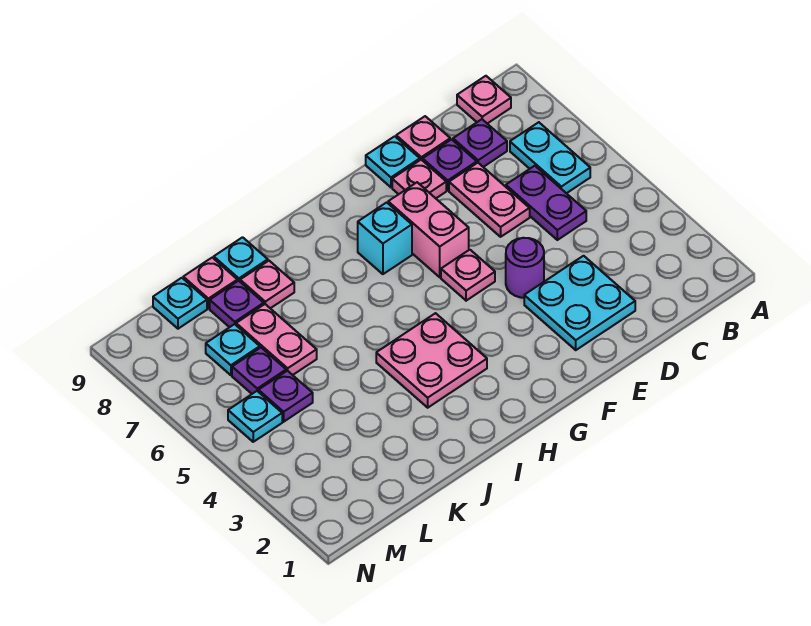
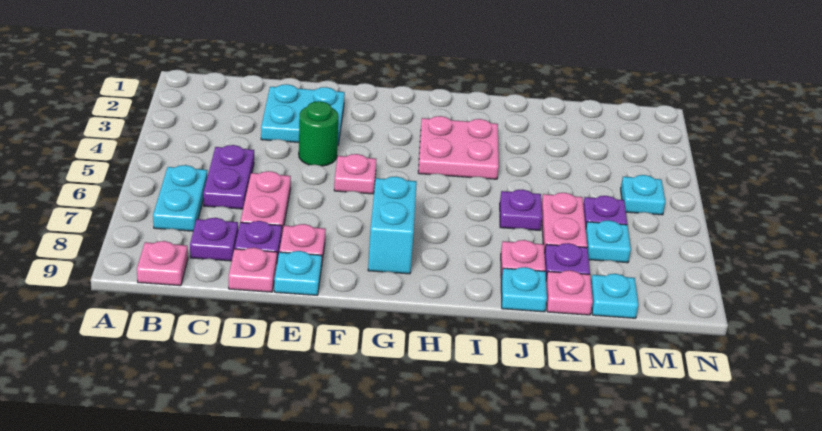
purple 1x1 round brick [506,238,544,298] -> green 1x1 round brick [299,101,339,166]
pink 1x2 brick [388,182,469,277] -> none
cyan 1x1 brick [358,202,412,274] -> cyan 1x2 brick [368,176,417,274]
purple 1x1 plate [259,371,313,422] -> purple 1x1 plate moved to [500,190,542,230]

